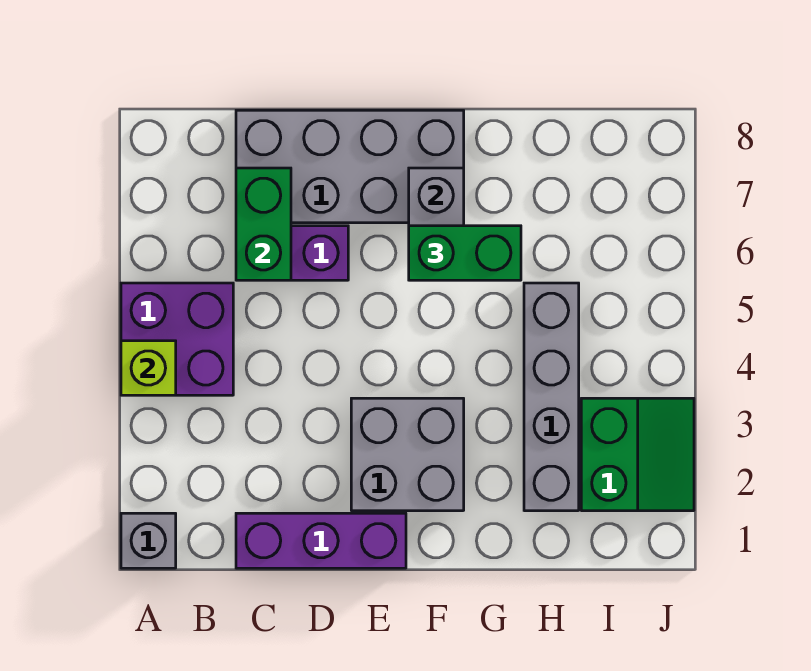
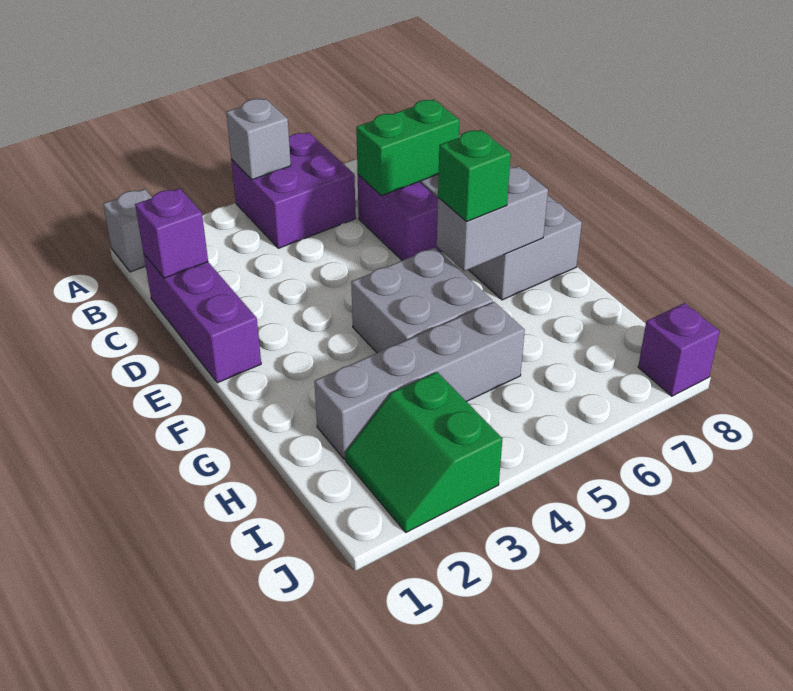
lime 1x1 brick [121,341,176,395] -> grey 1x1 brick [226,99,291,180]
none -> purple 1x1 brick [135,189,208,278]
grey 2x2 brick [351,398,464,511] -> grey 2x2 brick moved to [351,248,493,353]
green 1x2 brick [409,226,521,280] -> green 1x1 brick [438,130,511,221]
green 2x2 slope [581,398,694,511] -> green 2x2 slope turned to [345,372,502,532]
none -> purple 1x1 brick [638,303,720,396]

